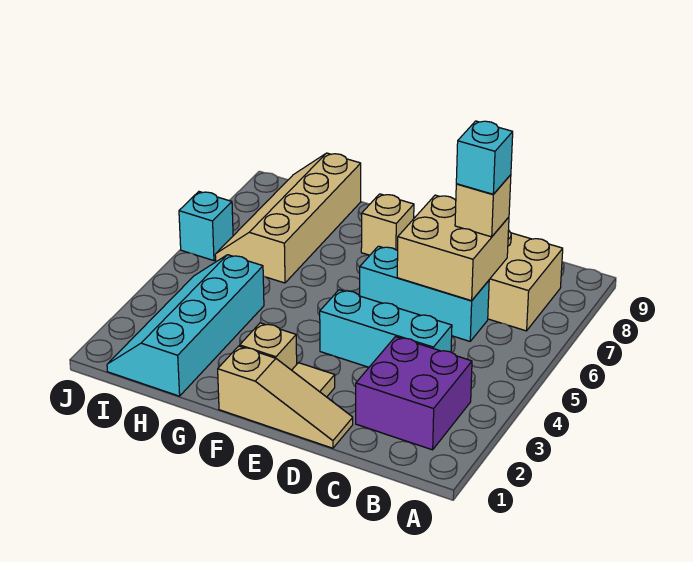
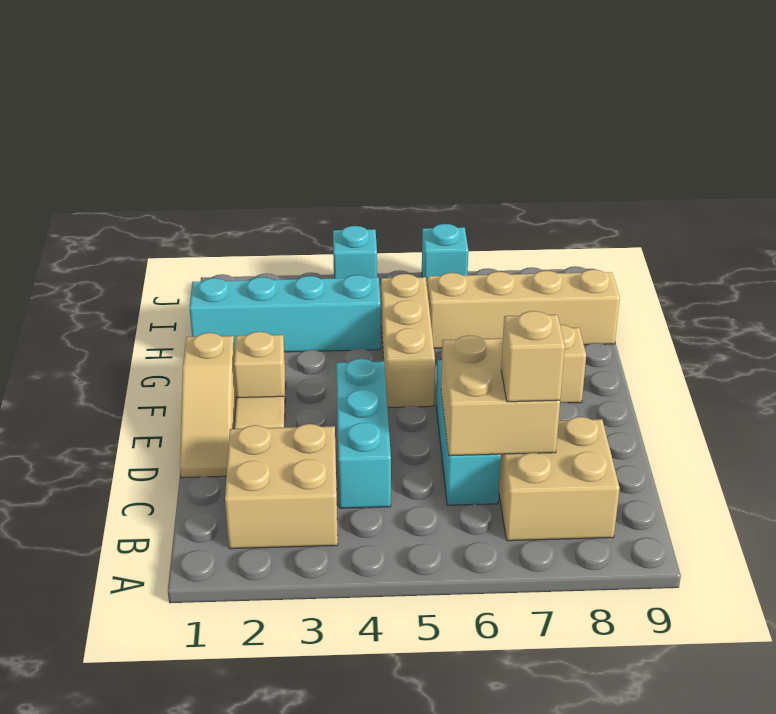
purple 2x2 brick [356,337,472,450] -> tan 2x2 brick [225,424,338,549]
cyan 1x1 brick [456,121,513,194] -> cyan 1x1 brick moved to [333,226,377,279]
none -> tan 1x3 brick [381,274,435,407]

